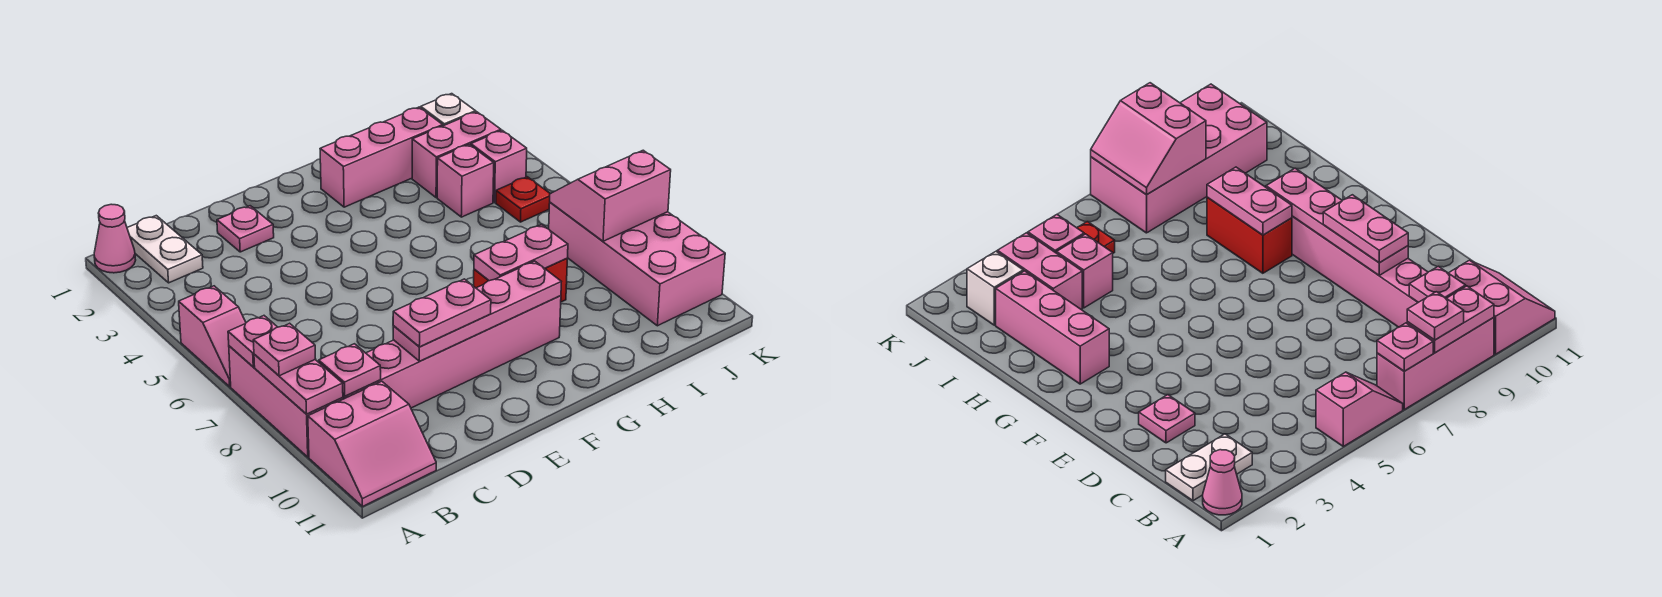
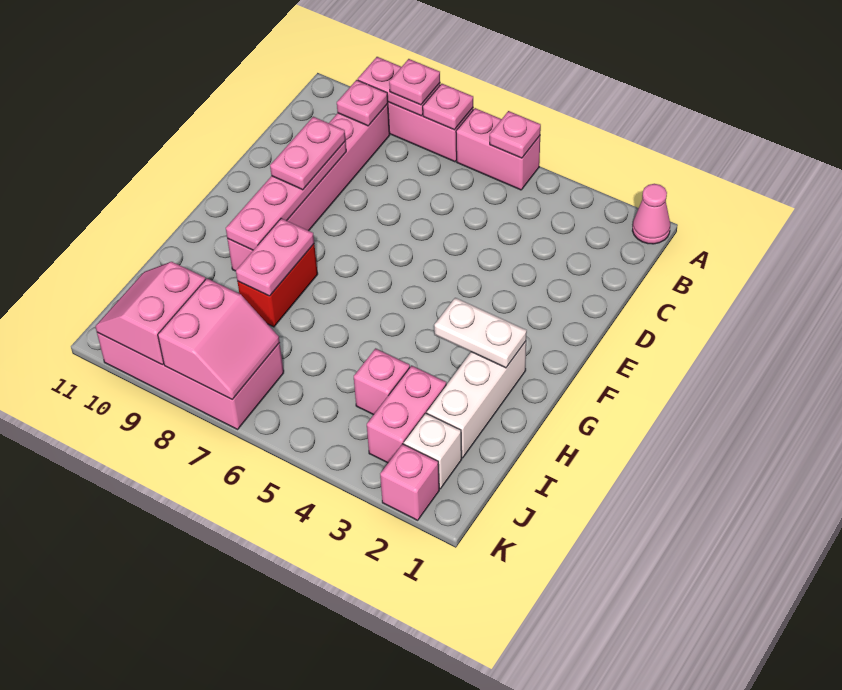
pink 1x2 slope [179,286,246,386] -> pink 1x2 brick [456,108,540,190]
pink 2x2 slope [308,381,436,507] -> pink 2x2 slope moved to [95,262,205,365]
white 1x2 plate [127,216,203,283] -> white 1x2 plate moved to [434,298,527,368]
pink 1x1 plate [217,206,274,252] -> pink 1x1 plate moved to [490,111,541,158]
pink 1x3 brick [320,107,443,207] -> white 1x3 brick [427,342,526,458]
pink 1x1 brick [471,130,527,202] -> pink 1x1 brick moved to [380,444,439,520]
red 1x1 plate [496,177,550,222] -> none

